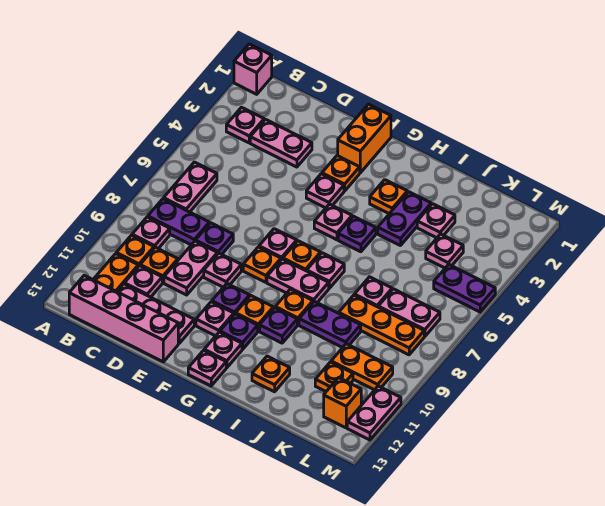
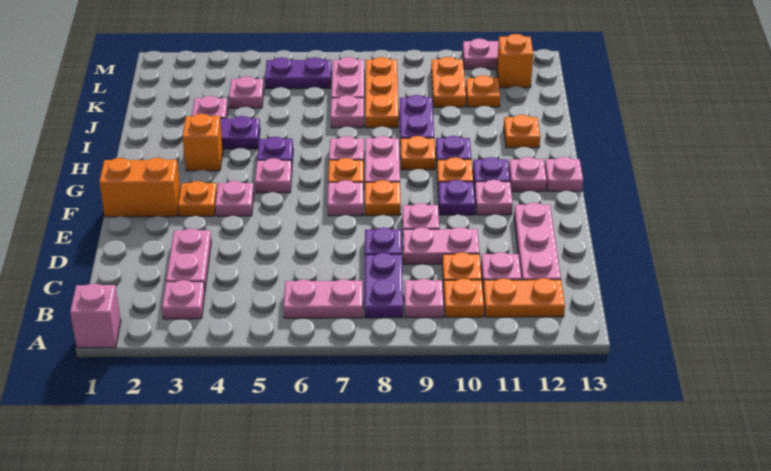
pink 1x4 brick [69,275,178,362] -> none
orange 1x1 plate [370,180,407,214] -> orange 1x1 brick [182,114,223,171]
purple 1x2 plate [434,264,495,312] -> purple 1x2 plate turned to [265,57,331,89]

